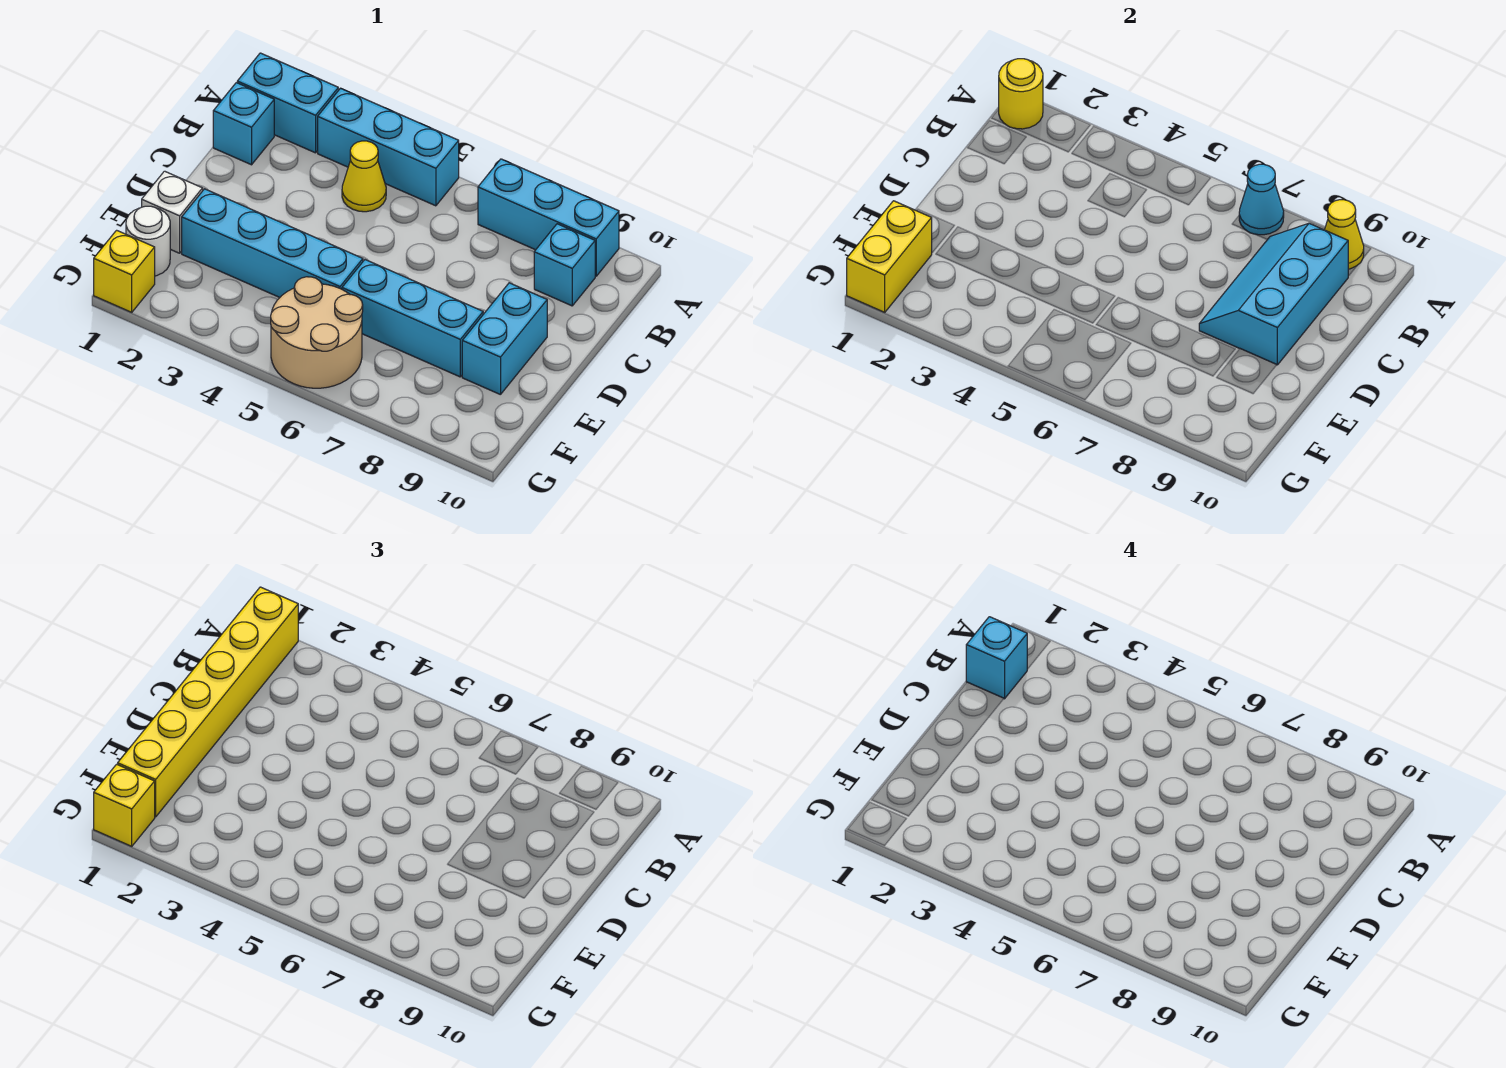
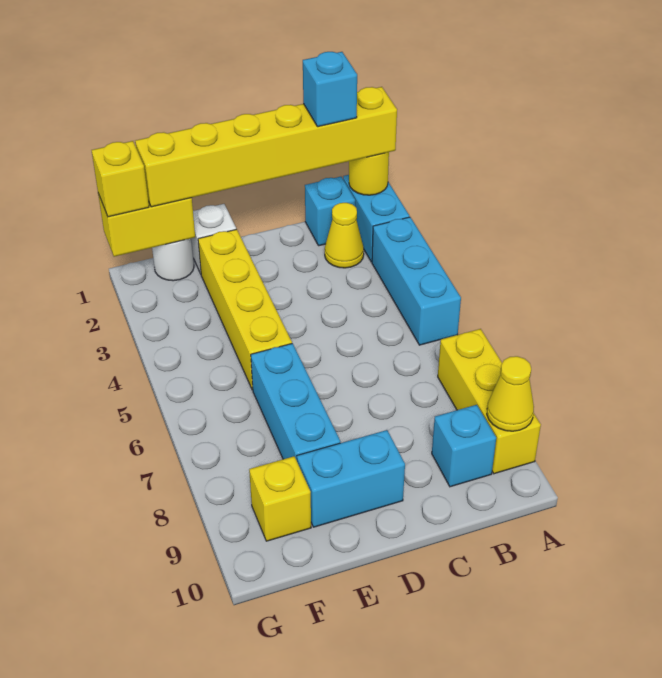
cyan 1x3 brick [478,159,619,276] -> yellow 1x3 brick [438,329,541,474]
cyan 1x1 cone [1239,164,1284,235] -> none
yellow 1x1 cone [342,141,386,212] -> yellow 1x1 cone moved to [325,203,364,268]
cyan 2x3 slope [1199,223,1349,365] -> none
cyan 1x4 brick [182,189,363,297] -> yellow 1x4 brick [198,229,292,390]
tan 2x2 round brick [271,277,363,388] -> none
yellow 1x1 brick [94,230,155,312] -> yellow 1x1 brick moved to [249,456,311,541]

